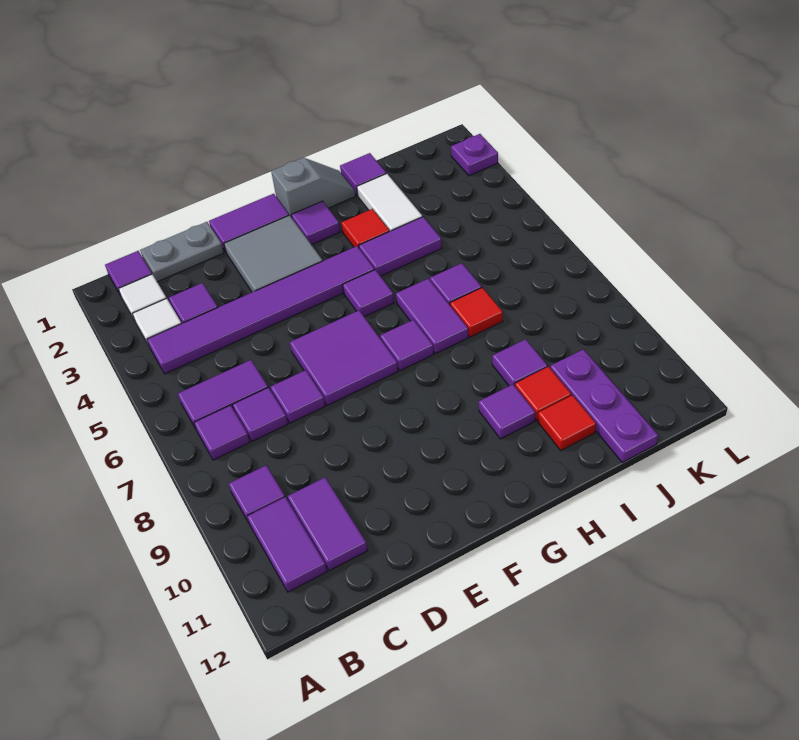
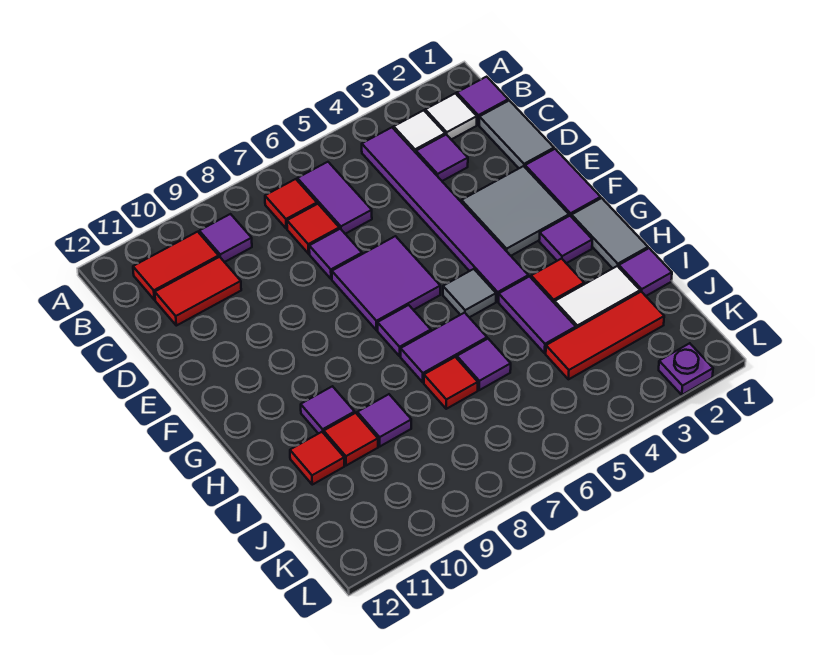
purple 1x1 tile [194,405,250,460] -> red 1x1 tile [265,179,317,229]
purple 1x2 tile [247,497,327,592] -> red 1x2 tile [133,232,219,300]
grey 1x2 plate [140,222,224,282] -> grey 1x2 tile [479,101,554,168]
purple 1x1 tile [233,388,288,441] -> red 1x1 tile [287,204,339,254]
purple 1x2 tile [288,478,368,571] -> red 1x2 tile [155,257,241,326]
grey 1x2 slope [271,158,356,218] -> grey 1x2 tile [572,198,648,268]
purple 1x1 tile [343,270,394,317] -> grey 1x1 tile [443,269,496,317]
none -> red 1x3 tile [546,292,664,379]
purple 1x3 plate [550,349,658,462] -> none

